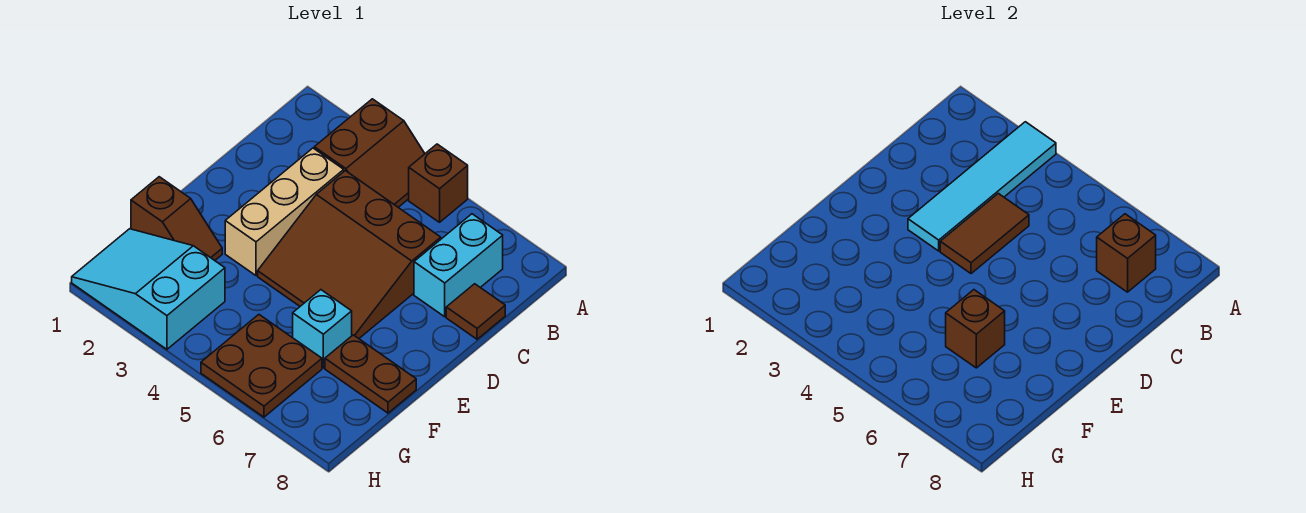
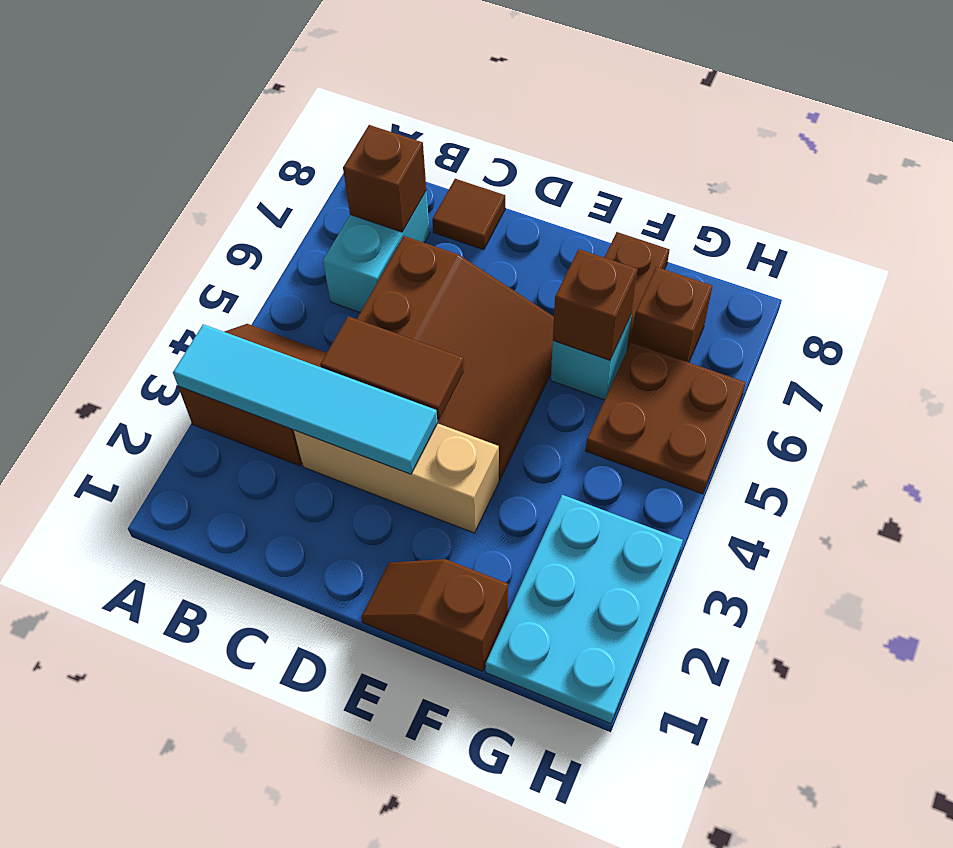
brown 1x1 brick [409,144,468,222] -> brown 1x1 brick moved to [631,267,713,362]
cyan 1x2 brick [414,214,503,317] -> cyan 1x2 brick turned to [323,191,430,312]
brown 1x2 slope [131,177,222,260] -> brown 1x2 slope turned to [361,559,508,671]
cyan 2x3 slope [72,229,225,349] -> cyan 2x3 plate [486,495,683,723]

